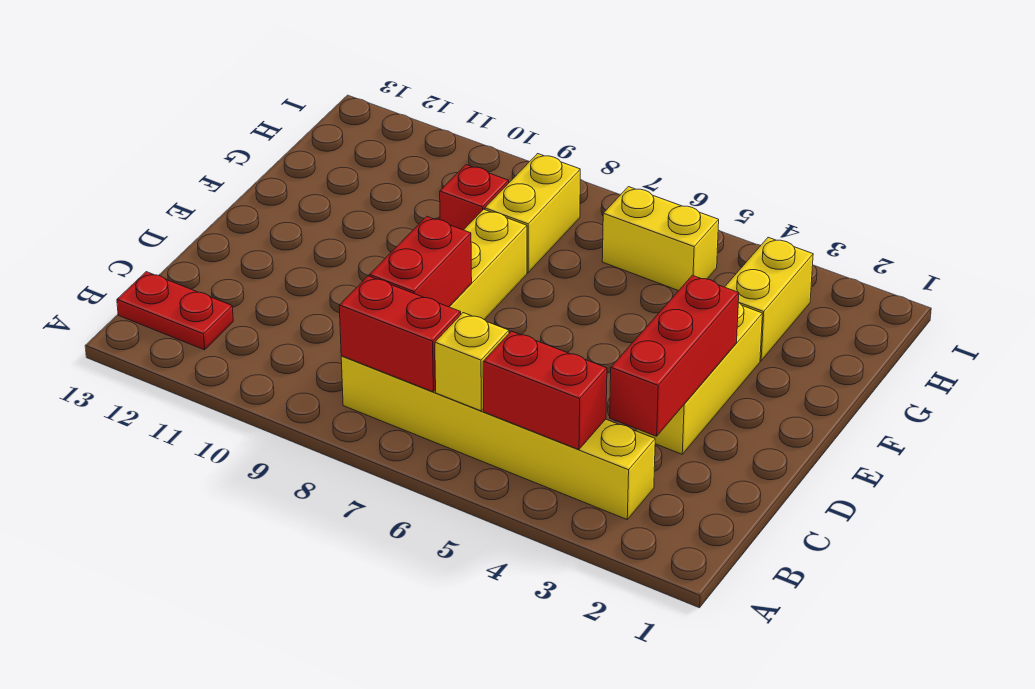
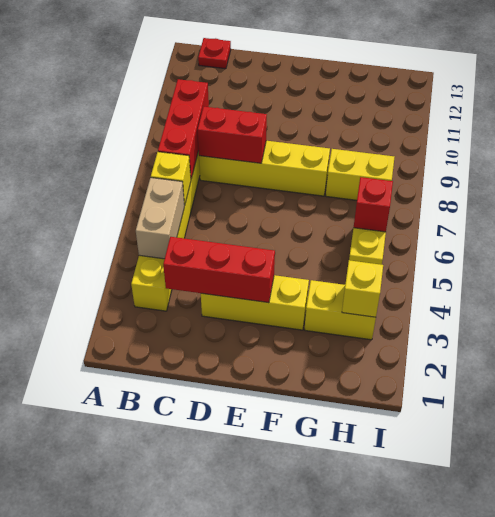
red 1x2 brick [483,331,607,450] -> tan 1x2 brick [136,178,185,259]
red 1x2 brick [339,276,461,392] -> red 1x3 brick [158,79,209,179]
red 1x2 plate [117,272,233,350] -> red 1x1 plate [198,38,231,69]
red 1x1 brick [440,165,509,230] -> red 1x1 brick moved to [354,177,393,232]
none -> yellow 1x1 brick [342,260,383,317]

